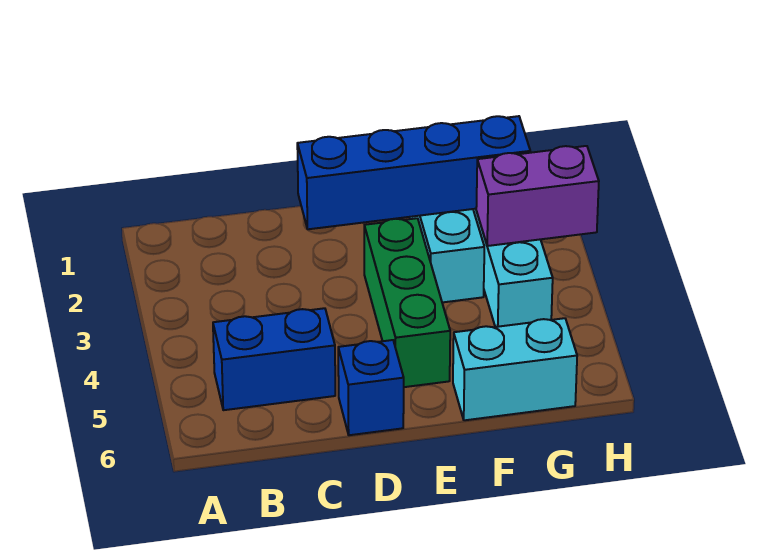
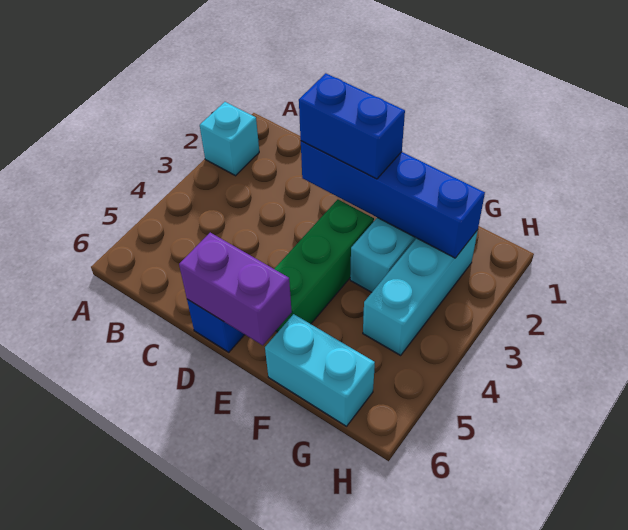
none -> cyan 1x1 brick [200,102,259,176]
blue 1x2 brick [213,308,335,410] -> blue 1x2 brick moved to [299,73,405,179]
purple 1x2 brick [476,146,599,246] -> purple 1x2 brick moved to [179,233,292,345]

